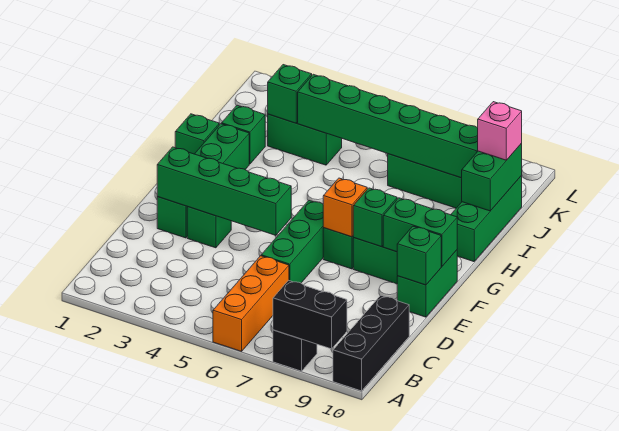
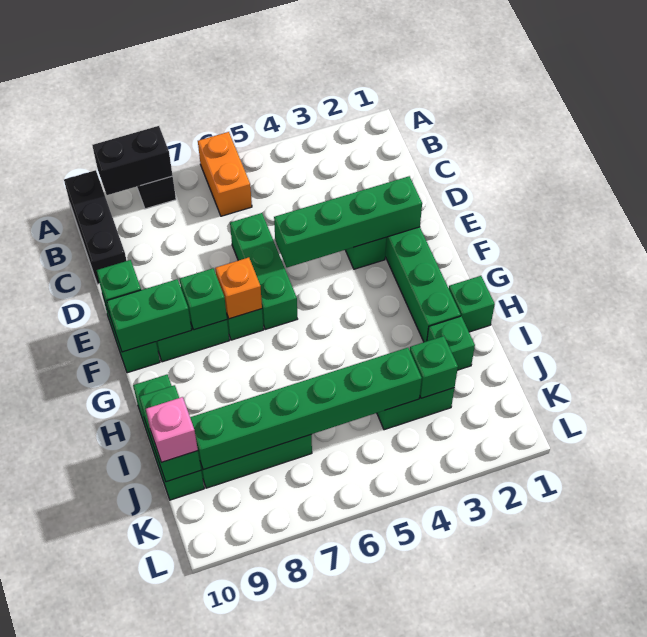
orange 1x3 brick [213,256,289,351] -> orange 1x2 brick [198,132,252,216]

